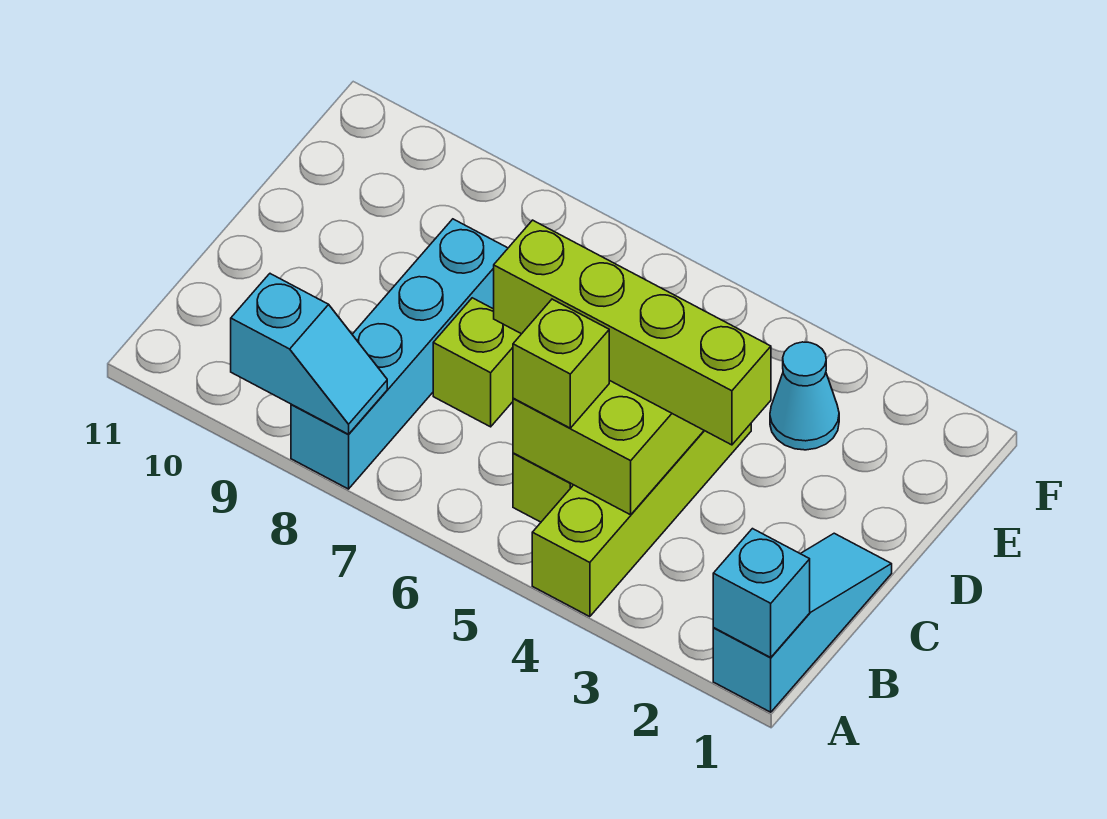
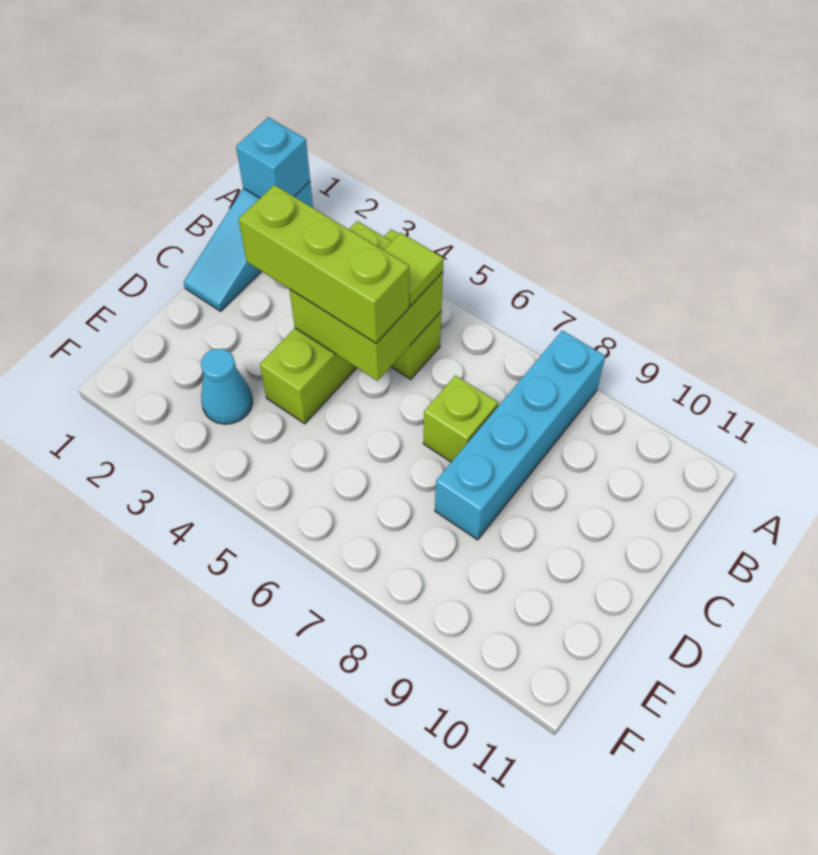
cyan 1x2 slope [231,274,387,434] -> none
lime 1x1 brick [513,299,609,428] -> lime 1x1 tile [384,233,443,306]
lime 1x4 brick [494,220,771,445] -> lime 1x3 brick [239,185,409,343]

